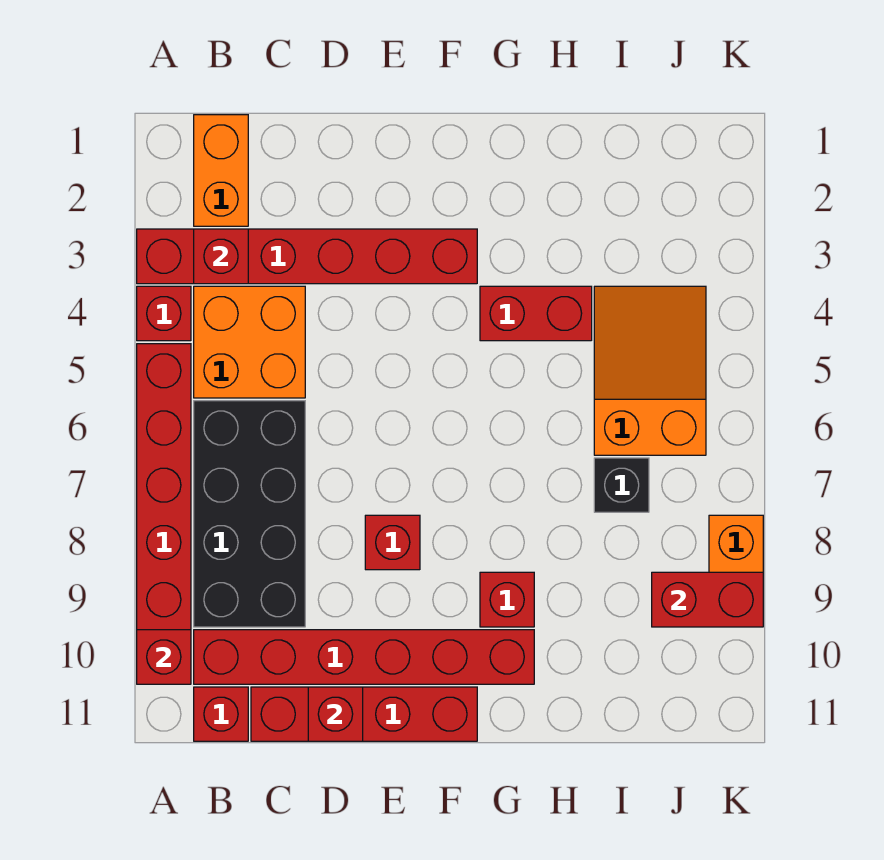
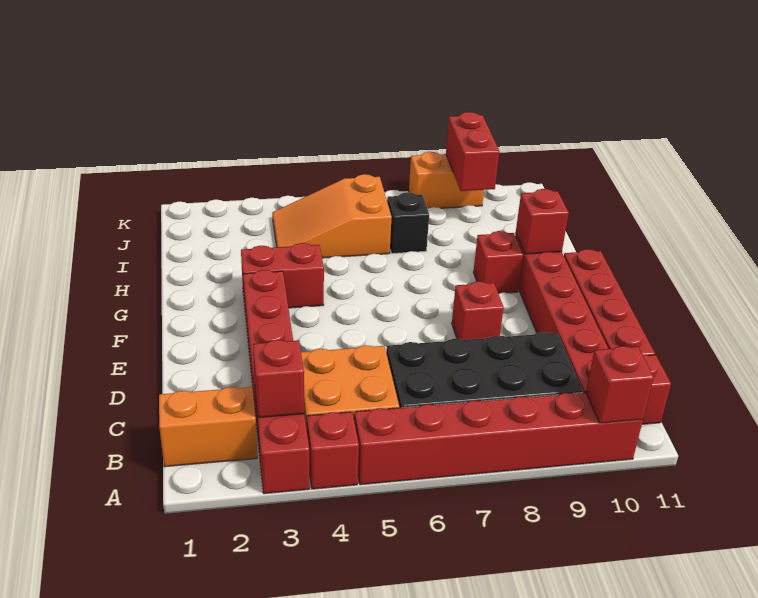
red 1x1 brick [308,687,363,741] -> red 1x1 brick moved to [516,189,569,254]
red 1x2 brick [480,286,592,341] -> red 1x2 brick turned to [241,243,324,308]

